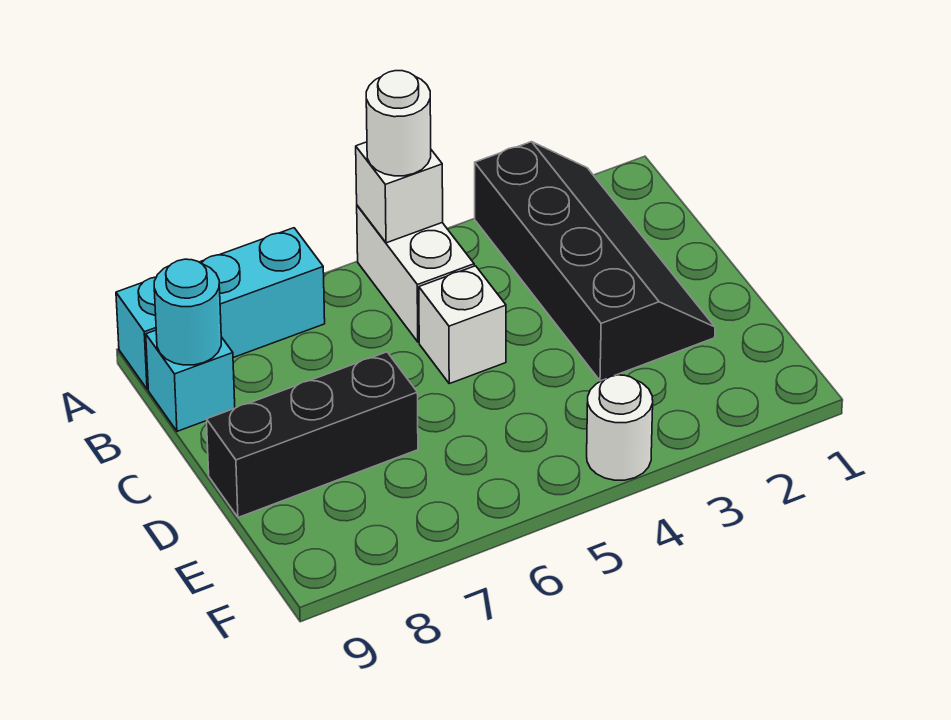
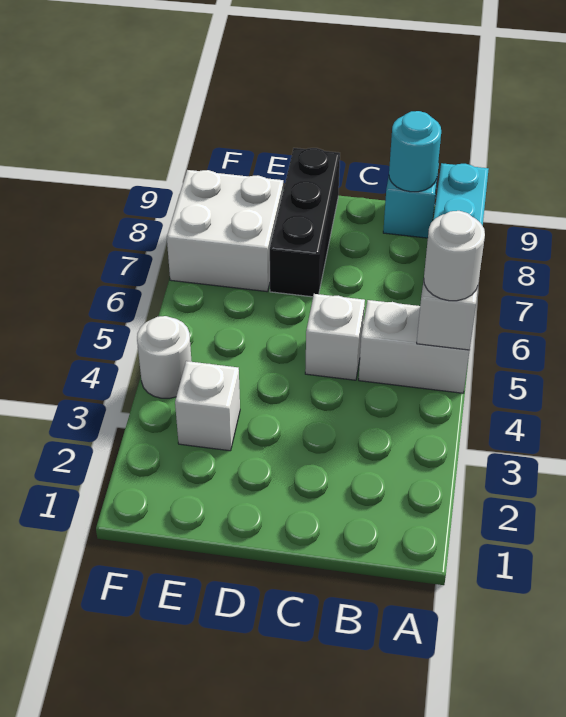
black 2x4 slope [475,142,715,381] -> none
none -> white 1x1 brick [175,361,240,451]
none -> white 2x2 brick [167,170,283,291]

